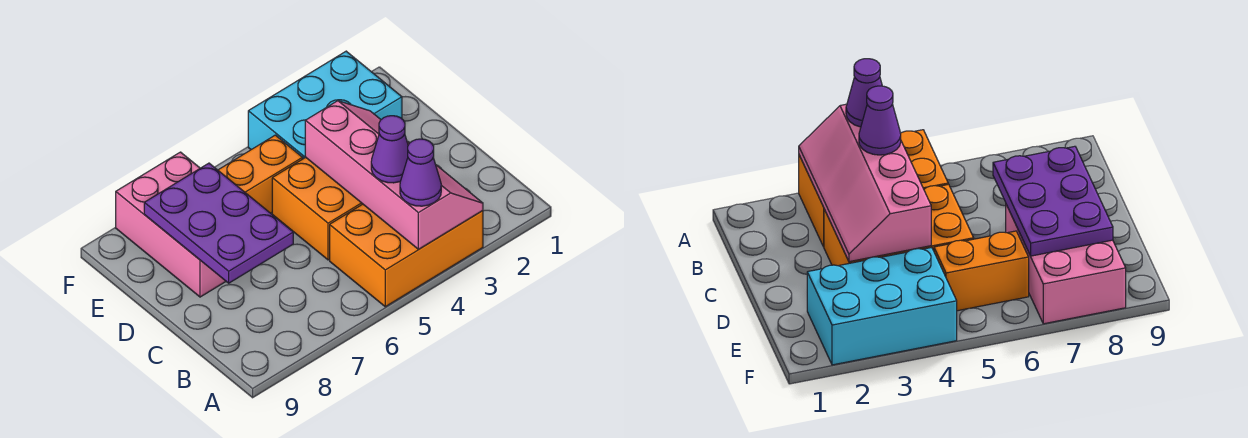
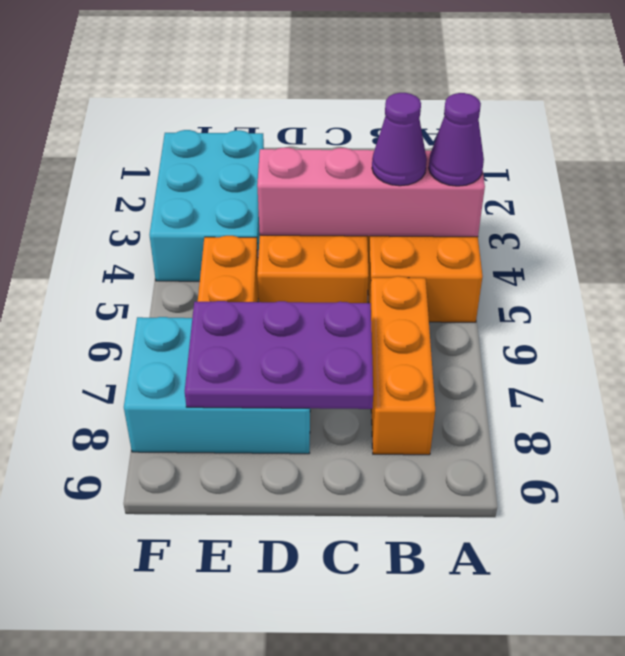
none -> orange 1x3 brick [370,276,435,455]
pink 2x3 brick [116,152,226,297] -> cyan 2x3 brick [124,317,310,454]

